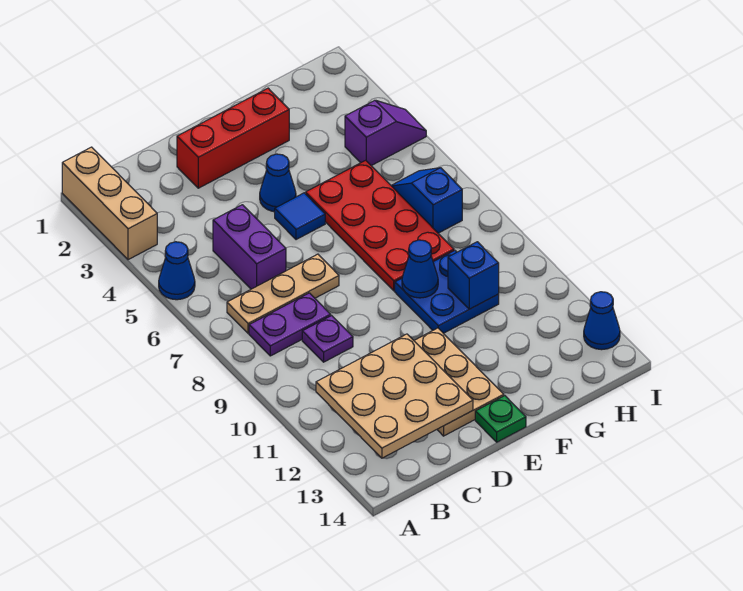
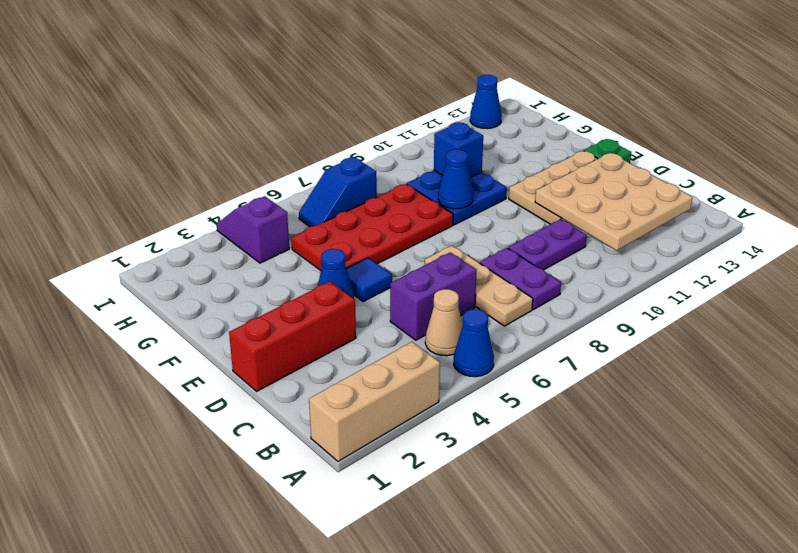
none -> tan 1x1 cone [425,289,463,356]
purple 1x1 plate [302,316,353,362] -> purple 1x2 plate [508,219,587,270]
red 1x3 brick [177,88,289,188] -> red 1x3 brick turned to [229,282,356,391]

